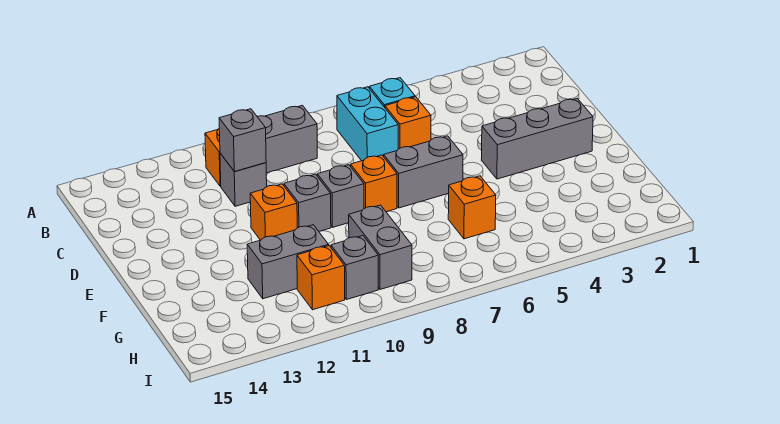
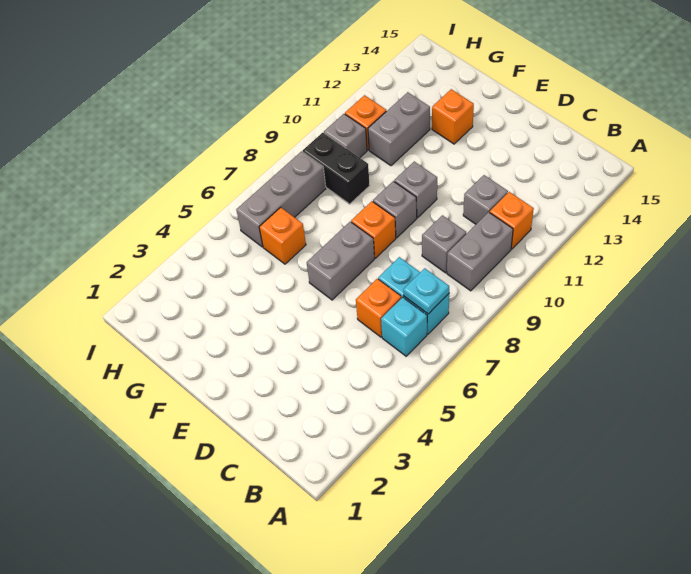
none -> cyan 1x1 plate [403,268,449,314]
grey 1x1 brick [219,109,266,171] -> grey 1x1 brick moved to [422,215,466,273]
grey 1x3 brick [481,99,593,179] -> grey 1x3 brick moved to [236,151,326,247]
orange 1x1 brick [250,184,297,240] -> orange 1x1 brick moved to [432,89,474,144]
grey 1x2 brick [349,205,412,289] -> black 1x2 brick [303,133,370,204]

